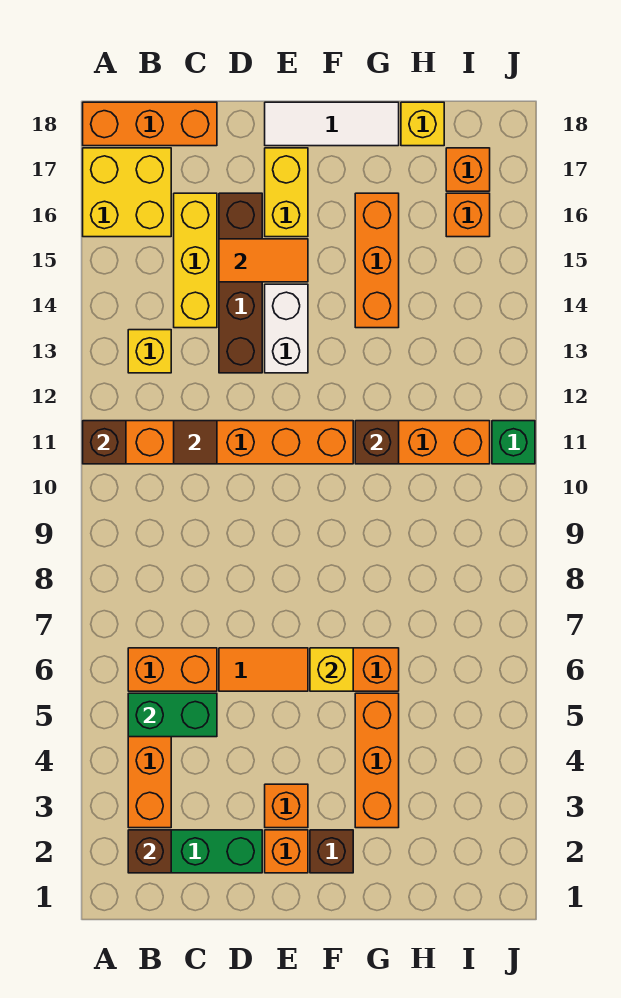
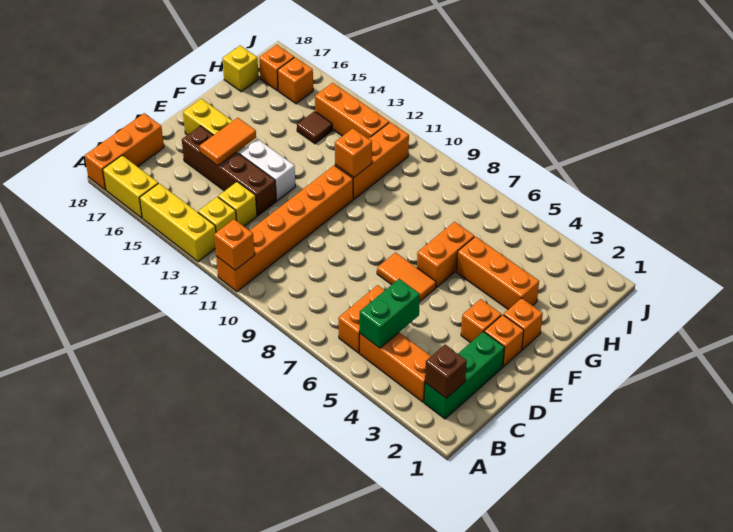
brown 1x1 brick [83,421,126,464] -> orange 1x1 brick [214,219,255,270]
yellow 2x2 brick [83,148,171,237] -> yellow 1x2 brick [103,155,158,218]
brown 1x1 tile [174,421,217,464] -> brown 1x1 tile moved to [297,111,333,144]
yellow 1x3 brick [174,193,217,328] -> yellow 1x3 brick moved to [140,183,216,262]
orange 1x2 tile [219,648,308,691] -> orange 1x2 tile turned to [377,253,436,301]
white 1x3 tile [265,102,399,146] -> none
brown 1x1 brick [310,830,353,873] -> orange 1x1 brick [503,298,543,350]
yellow 1x1 brick [310,648,353,691] -> yellow 1x1 brick moved to [218,182,257,226]
brown 1x1 brick [355,421,399,464] -> orange 1x1 brick [335,128,372,177]
orange 1x3 brick [355,193,399,328] -> orange 1x3 brick moved to [315,83,389,139]
green 1x1 brick [492,421,535,464] -> none

